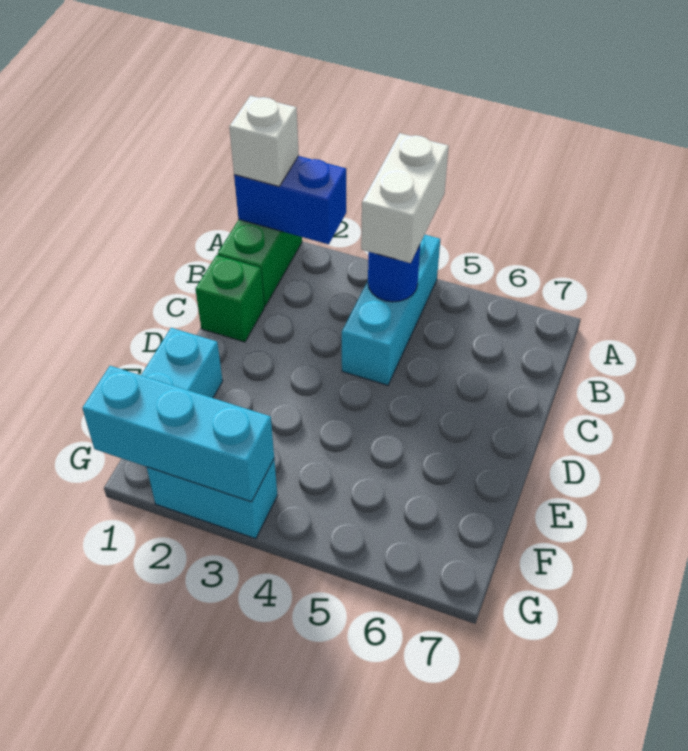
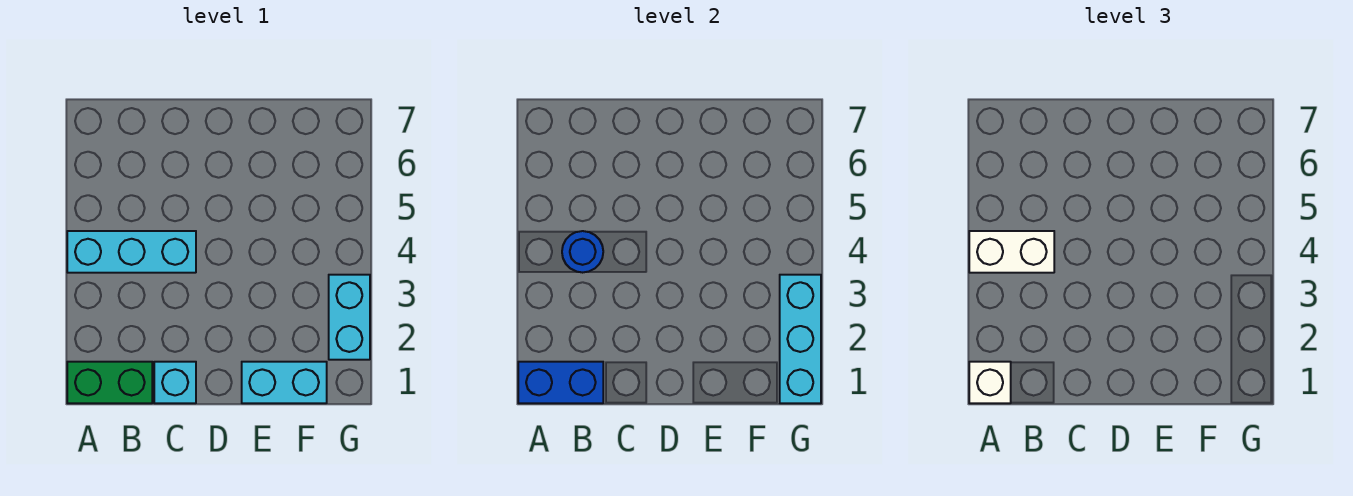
blue 1x2 brick [234,156,346,244] -> blue 1x2 brick turned to [518,362,603,403]
green 1x1 brick [195,255,264,342] -> cyan 1x1 brick [154,362,196,403]

